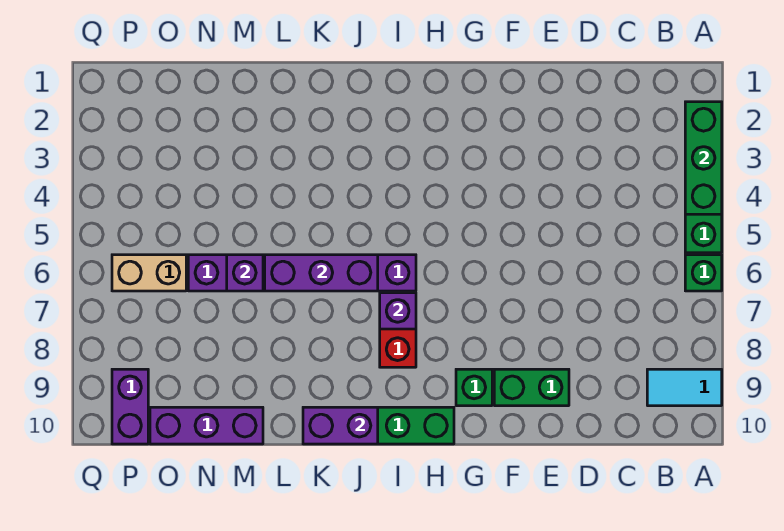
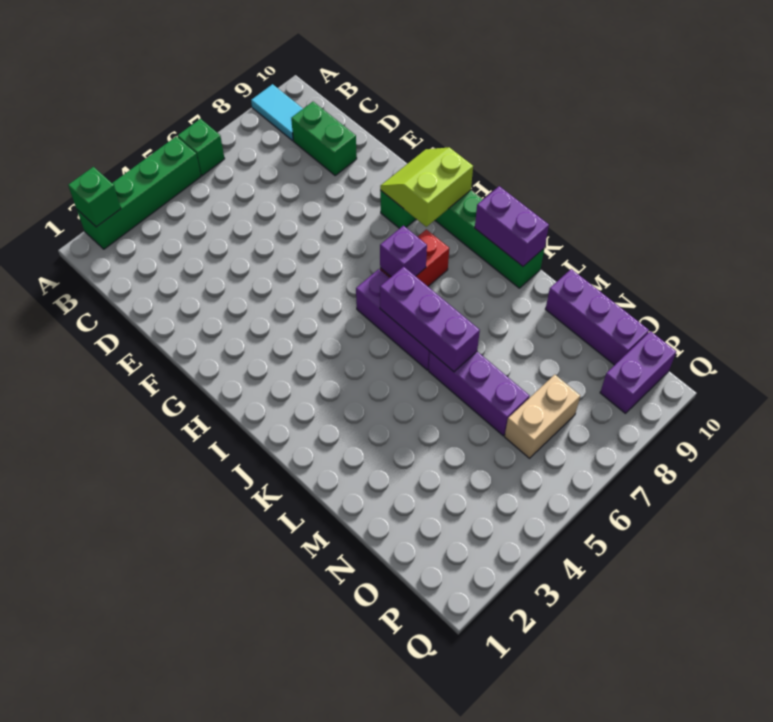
green 1x3 brick [685,102,722,214] -> green 1x1 brick [68,167,121,227]
green 1x2 brick [494,369,569,406] -> green 1x2 brick moved to [291,102,357,175]
none -> lime 2x2 slope [380,147,473,227]
purple 1x1 brick [227,255,263,291] -> none
tan 1x2 brick [112,255,186,291] -> tan 1x2 brick turned to [505,375,580,458]

